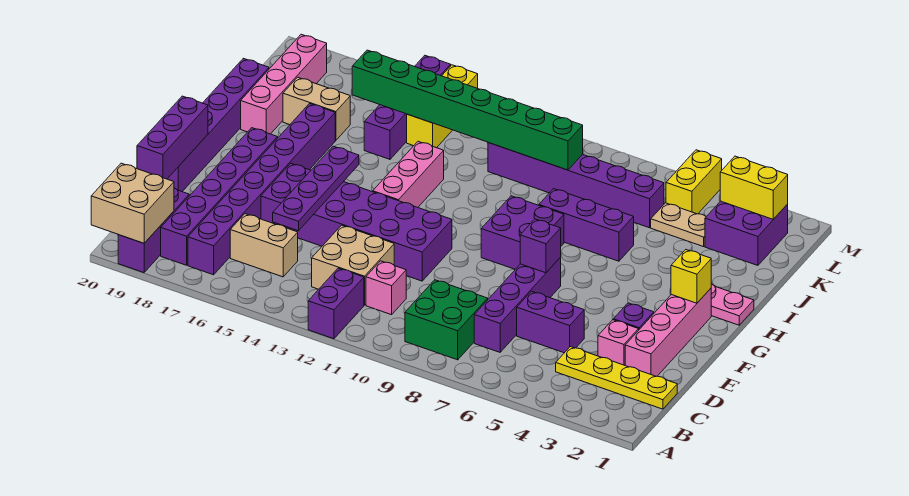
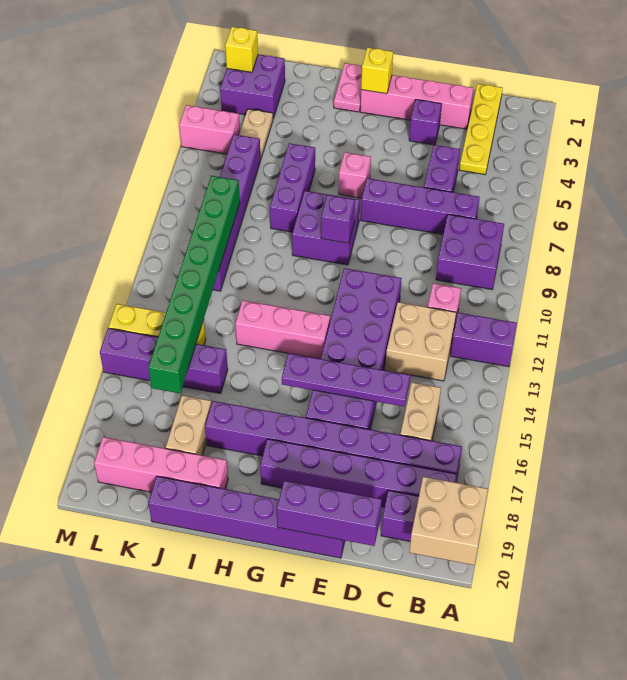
green 2x2 brick [405,280,488,360] -> purple 2x2 brick [436,214,504,289]
pink 1x1 brick [598,320,639,365] -> pink 1x1 brick moved to [339,152,371,198]
purple 1x1 brick [520,219,561,273] -> purple 1x1 brick moved to [321,195,355,243]
yellow 1x2 brick [720,156,788,219] -> yellow 1x1 brick [225,27,258,72]
yellow 1x2 brick [666,150,722,214] -> pink 1x2 brick [179,105,240,154]

